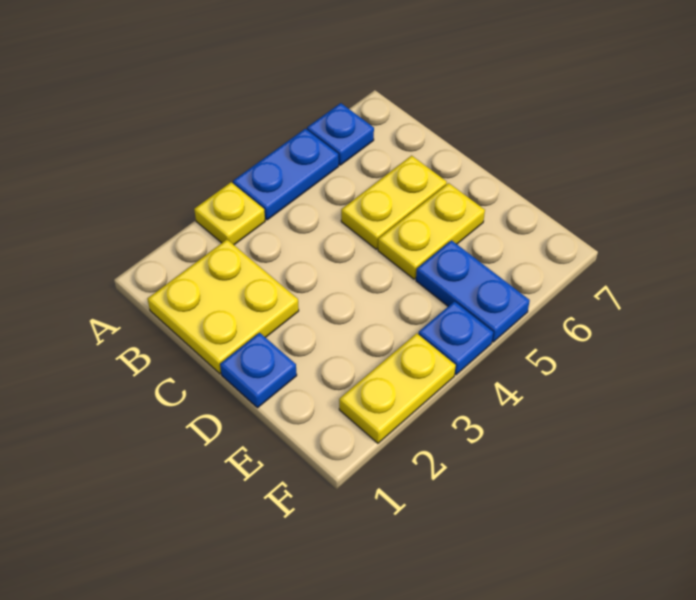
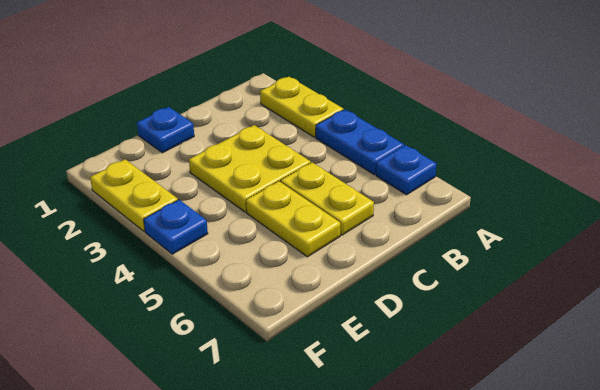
yellow 1x1 plate [194,182,265,245] -> yellow 1x2 plate [260,77,343,137]
yellow 2x2 plate [147,240,299,374] -> yellow 2x2 plate moved to [189,125,311,212]
blue 1x2 plate [416,240,530,342] -> none

